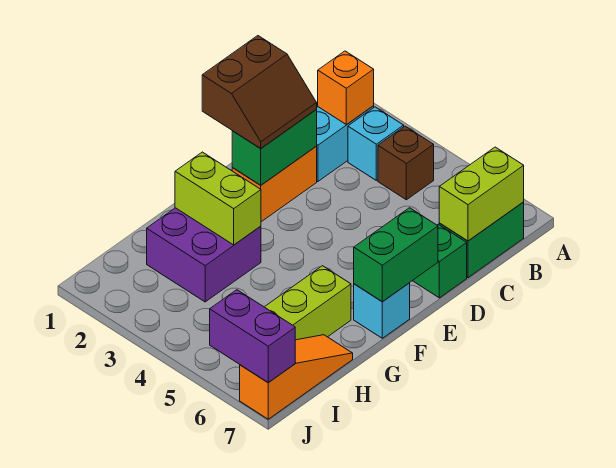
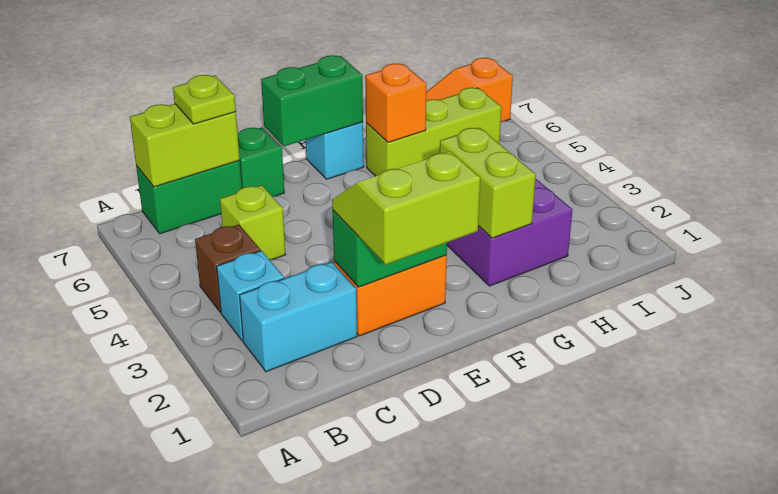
orange 1x1 brick [318,51,374,124] -> orange 1x1 brick moved to [365,64,426,142]
none -> lime 1x1 brick [220,185,286,260]
none -> lime 1x1 plate [173,75,236,124]
brown 2x2 slope [202,36,317,149] -> lime 2x2 slope [332,151,480,264]
purple 1x2 brick [210,290,295,383] -> none

